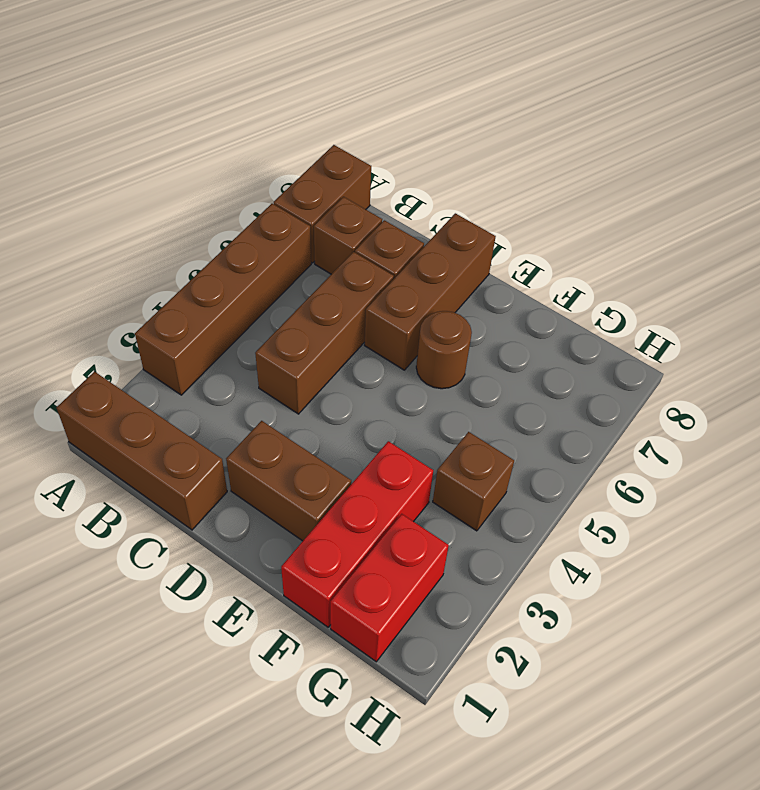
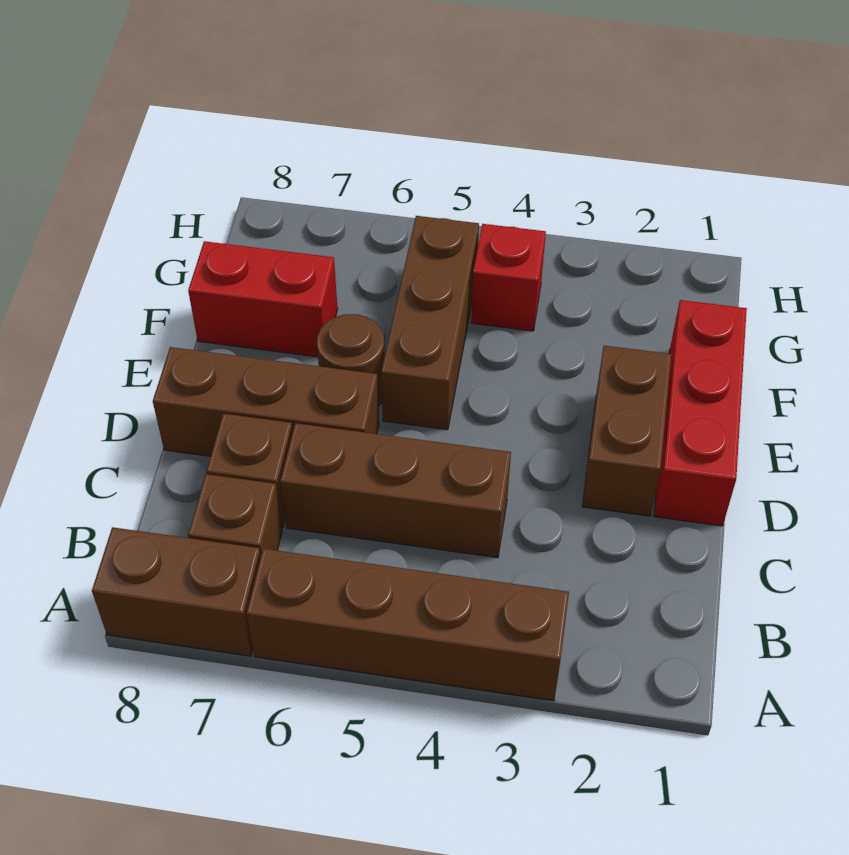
brown 1x3 brick [56,372,227,530] -> brown 1x3 brick moved to [381,216,479,430]
red 1x3 brick [281,441,433,627] -> red 1x3 brick turned to [654,300,747,526]
red 1x2 brick [330,514,449,662] -> red 1x2 brick moved to [188,241,338,357]
brown 1x1 brick [433,432,514,531] -> red 1x1 brick [471,224,546,331]

